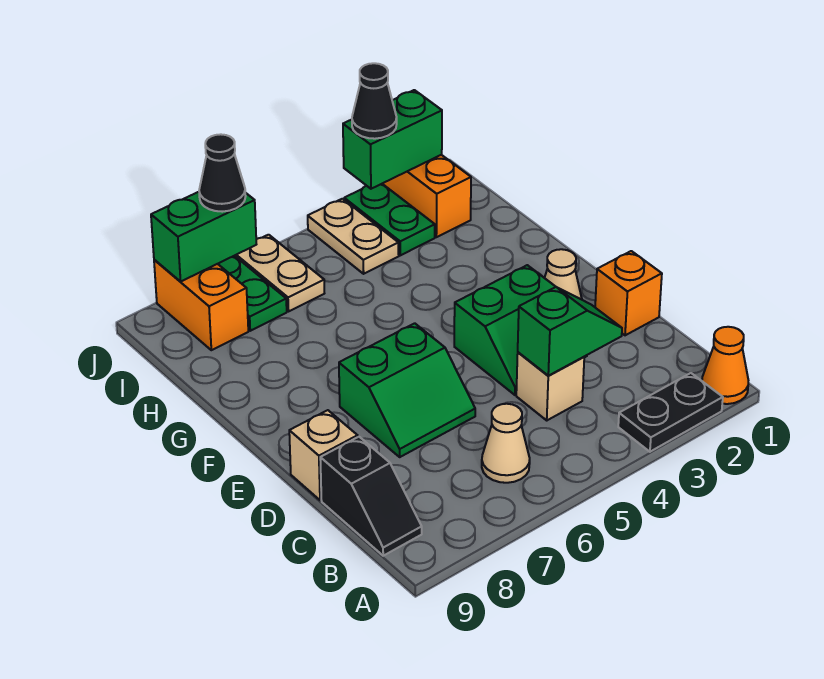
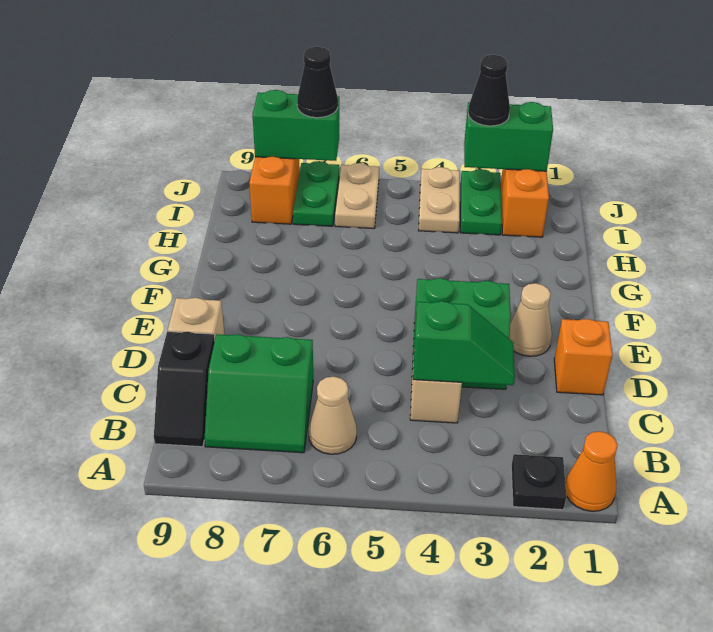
black 1x2 plate [618,373,723,452] -> black 1x1 plate [511,454,566,510]
green 2x2 slope [339,323,475,457] -> green 2x2 slope moved to [204,334,313,453]

